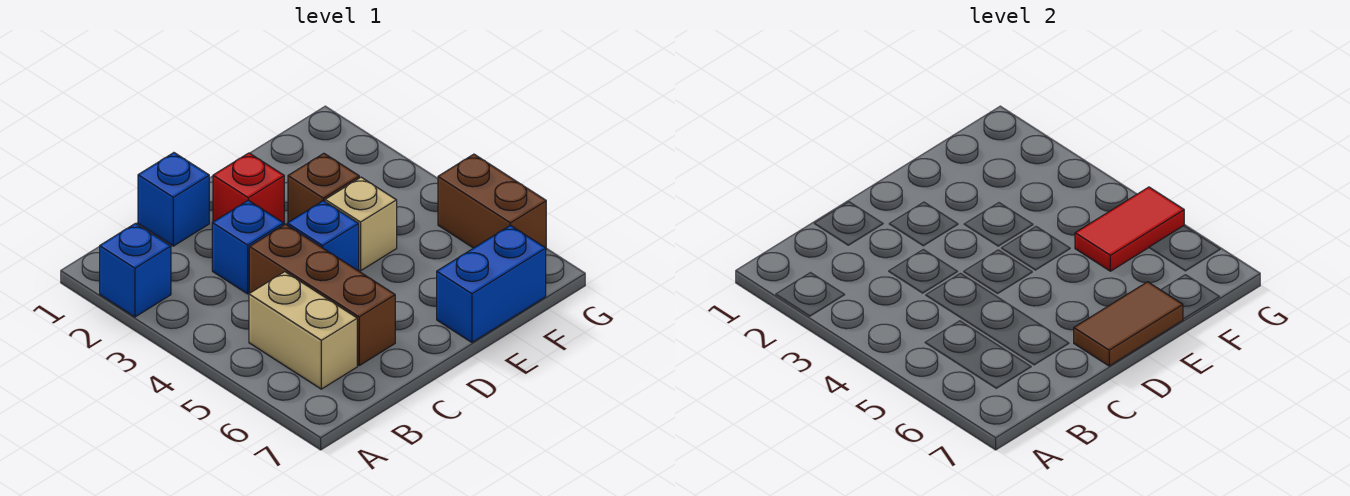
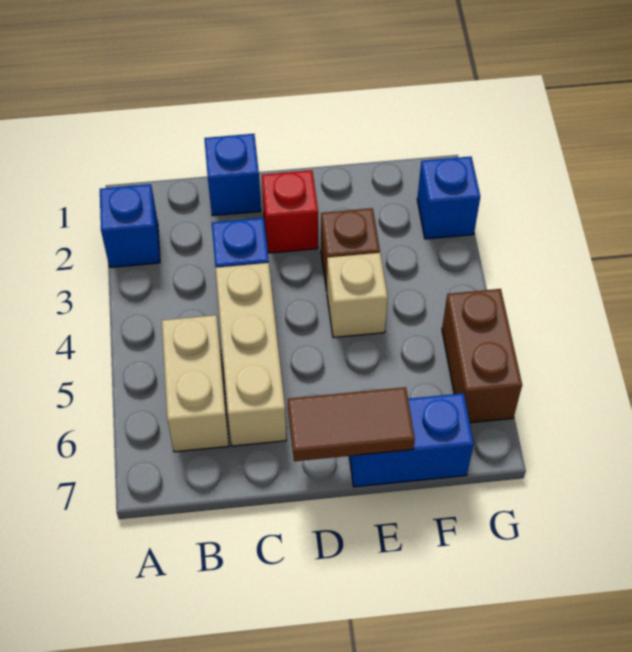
brown 1x3 brick [249,224,395,365] -> tan 1x3 brick [215,263,286,446]
blue 1x1 brick [287,201,359,271] -> blue 1x1 brick moved to [417,156,480,239]
red 1x2 tile [1075,187,1184,271] -> none

